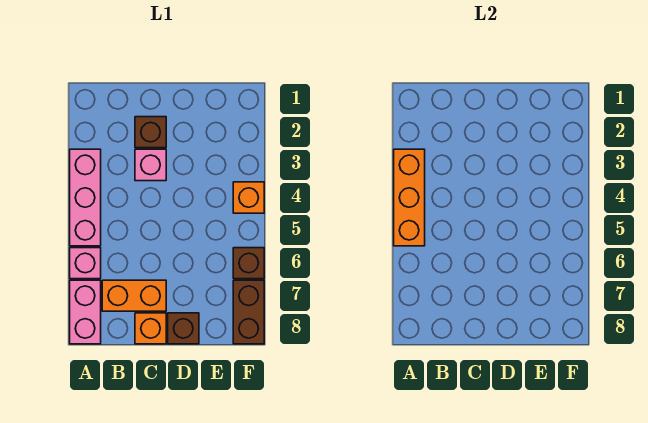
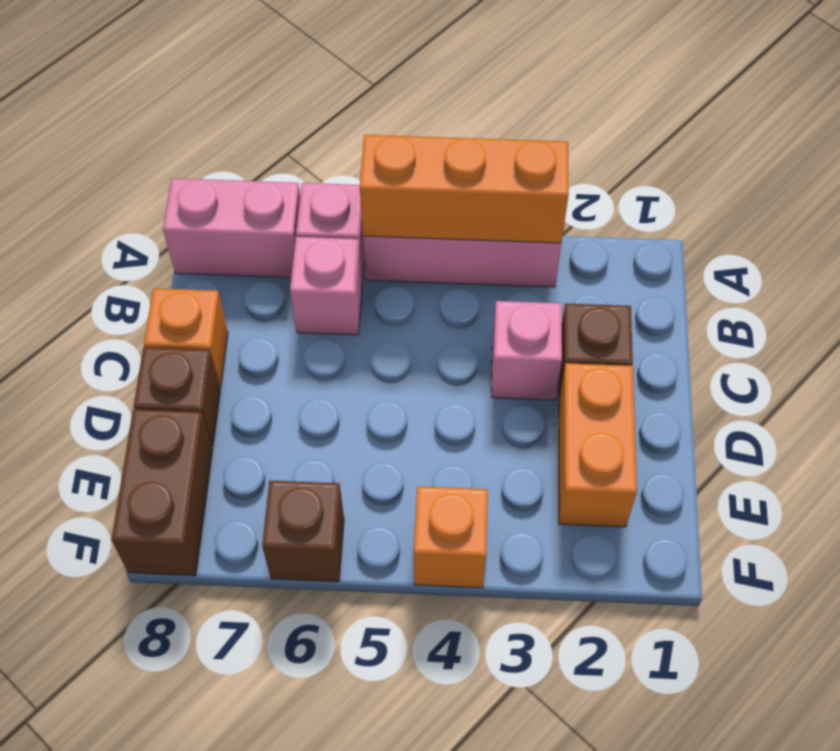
none -> pink 1x1 brick [290,237,363,335]
orange 1x2 brick [102,280,166,311] -> orange 1x2 brick moved to [558,363,637,527]
brown 1x2 brick [233,280,264,344] -> brown 1x2 brick turned to [111,409,213,576]

